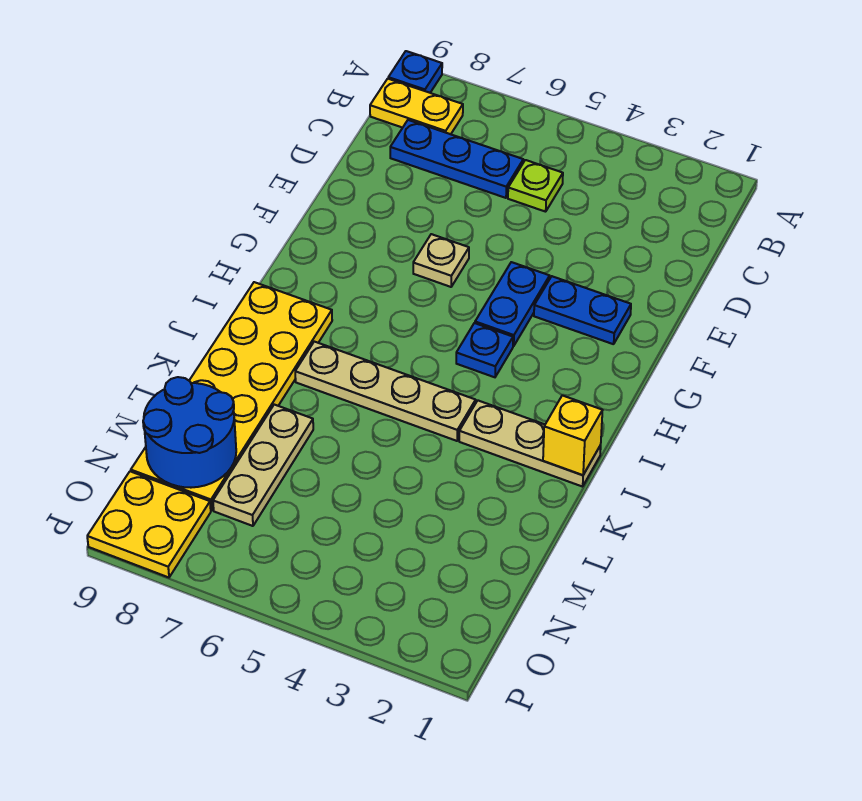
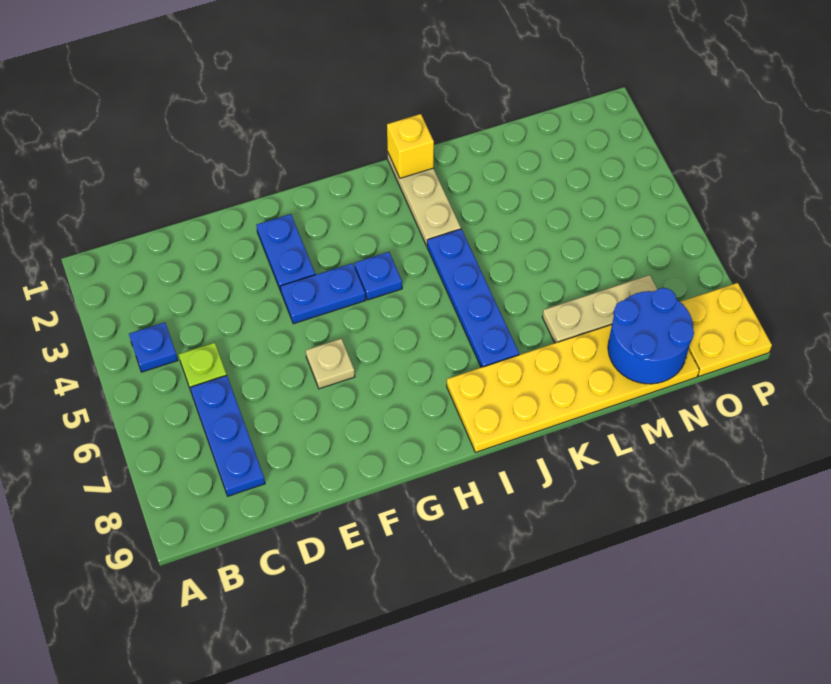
blue 1x1 plate [388,51,442,93] -> blue 1x1 plate moved to [129,322,178,372]
yellow 1x2 plate [370,79,463,134] -> none
tan 1x4 plate [295,342,476,441] -> blue 1x4 plate [427,229,519,367]

